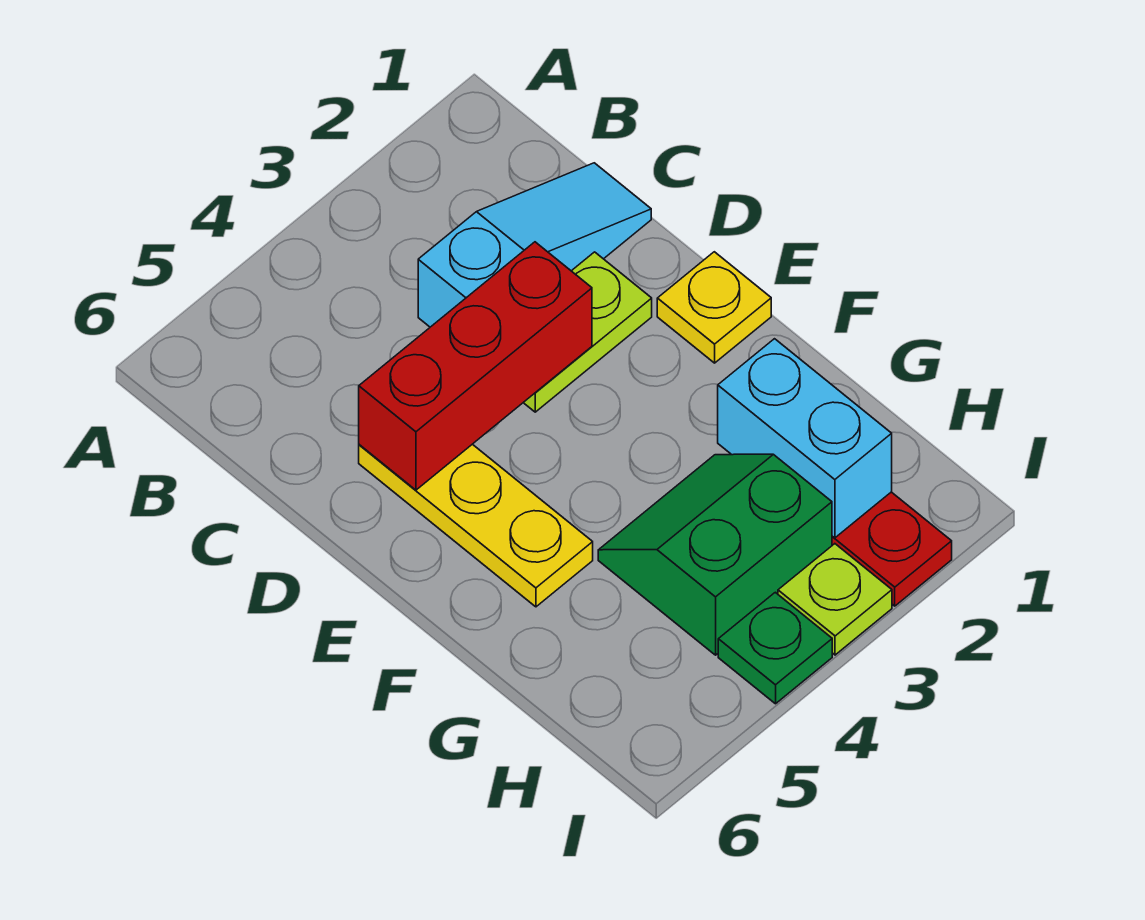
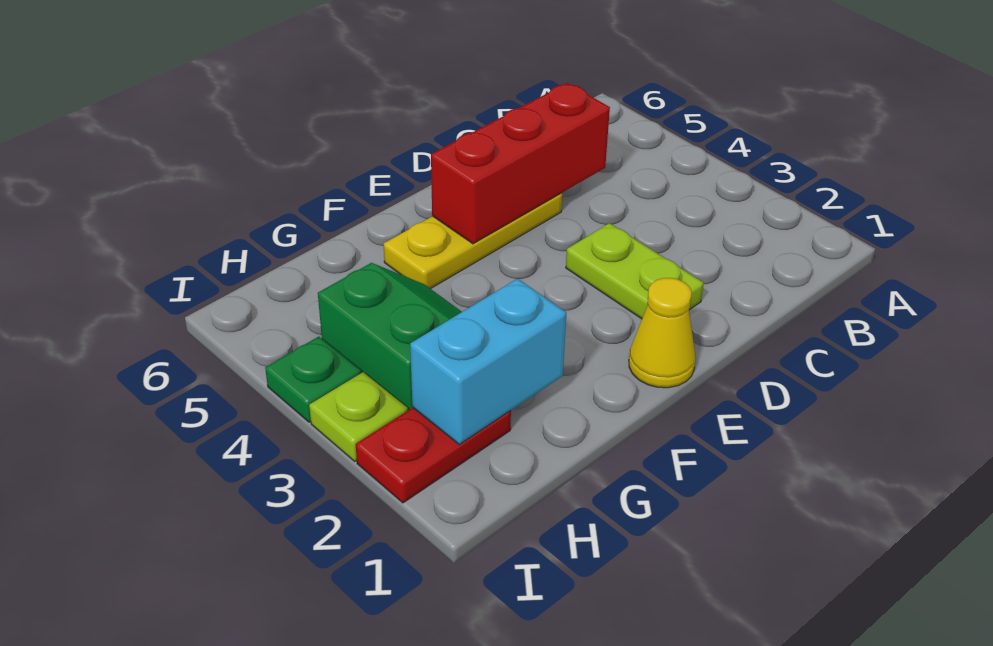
cyan 1x3 slope [418,163,651,327] -> none
red 1x3 brick [359,242,592,490] -> red 1x3 brick turned to [431,83,610,244]
yellow 1x1 plate [657,252,771,363] -> yellow 1x1 cone [629,278,696,388]

